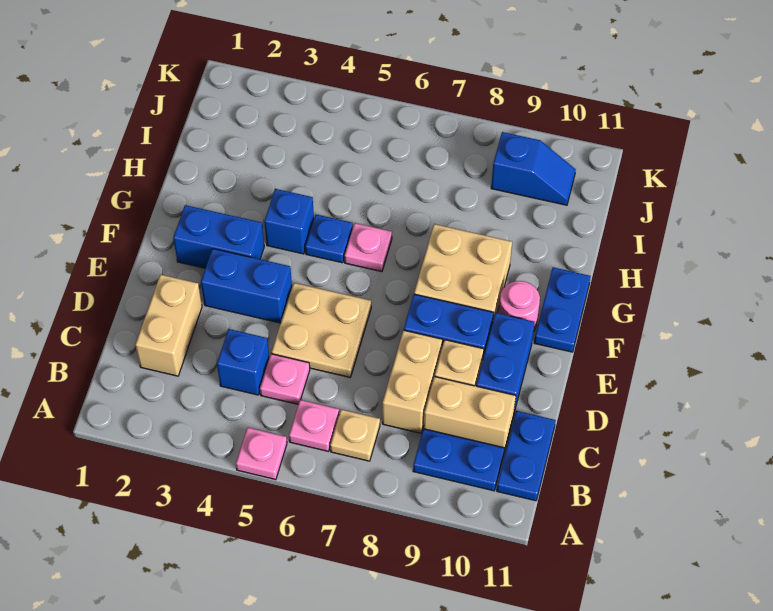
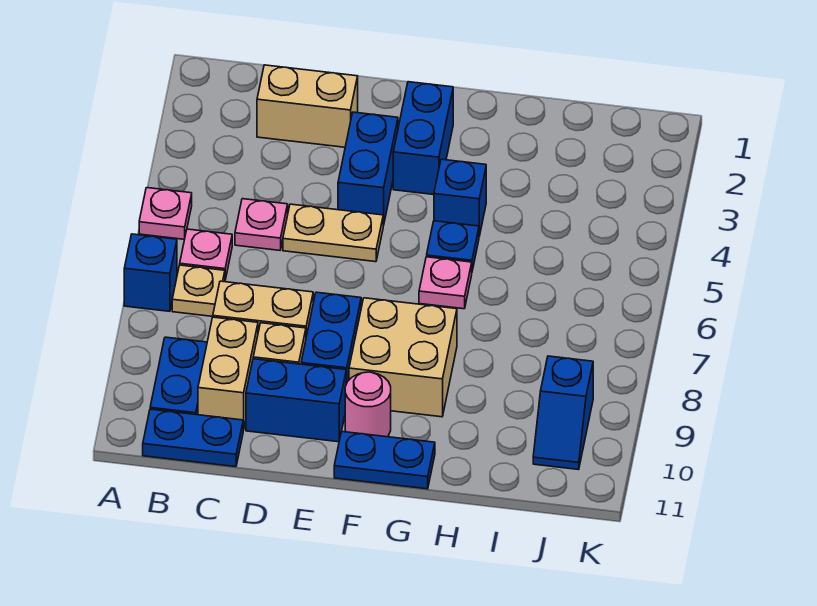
blue 1x1 brick [217,329,269,395] -> blue 1x1 brick moved to [124,234,177,311]
tan 2x2 plate [271,283,371,377] -> tan 1x2 plate [283,204,383,262]

